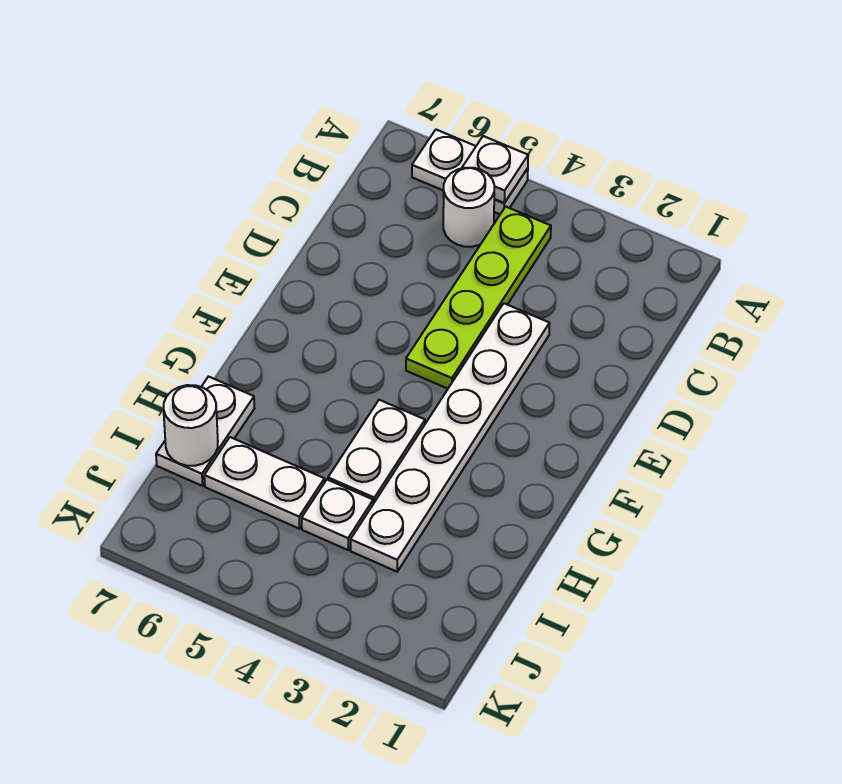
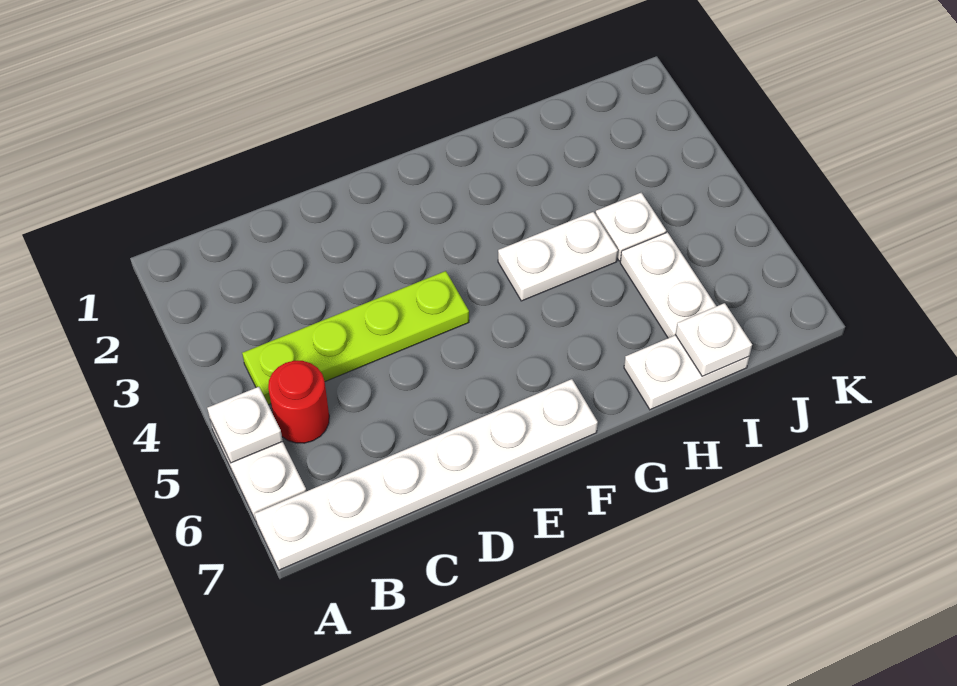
white 1x1 round brick [443,168,494,247] -> red 1x1 round brick [268,361,329,443]
white 1x6 plate [351,303,550,572] -> white 1x6 plate moved to [255,379,598,570]
white 1x1 round brick [164,385,218,466] -> white 1x1 plate [675,303,752,376]

